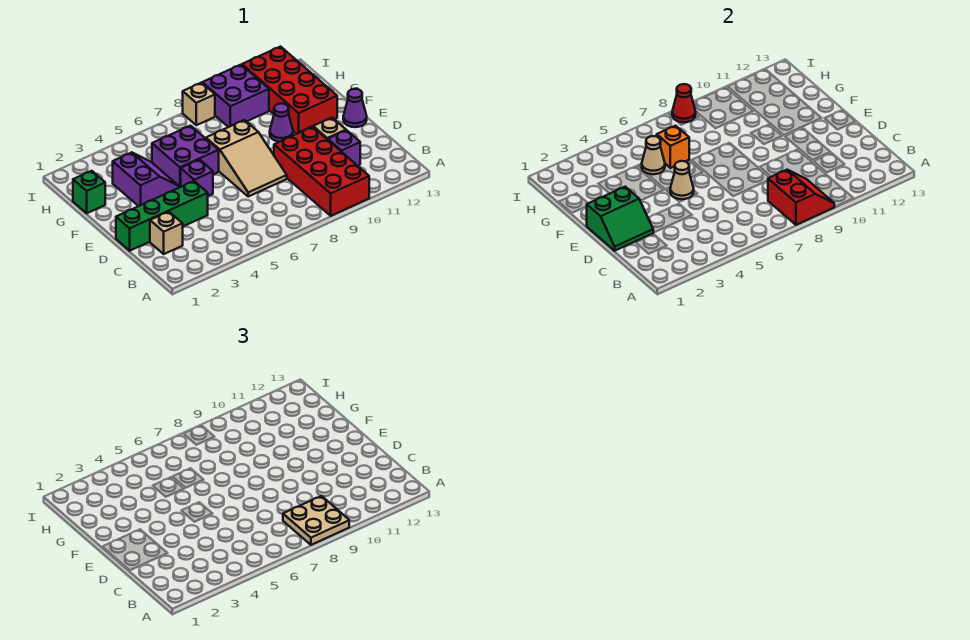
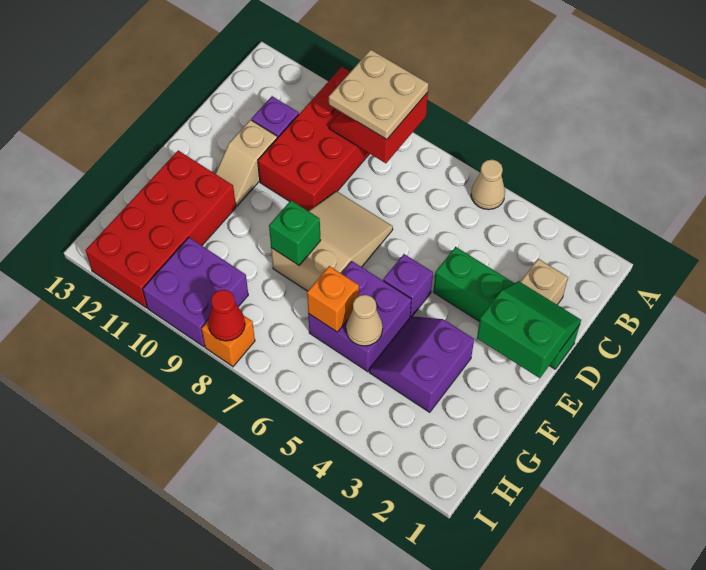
tan 1x1 cone [670,161,694,199] -> tan 1x1 cone moved to [471,160,505,210]
purple 1x1 cone [343,89,367,127] -> none
purple 1x1 cone [270,103,293,142] -> none
green 1x1 brick [73,171,105,213] -> green 1x1 brick moved to [269,201,321,265]
tan 1x1 brick [183,83,215,125] -> orange 1x1 brick [202,316,255,367]

